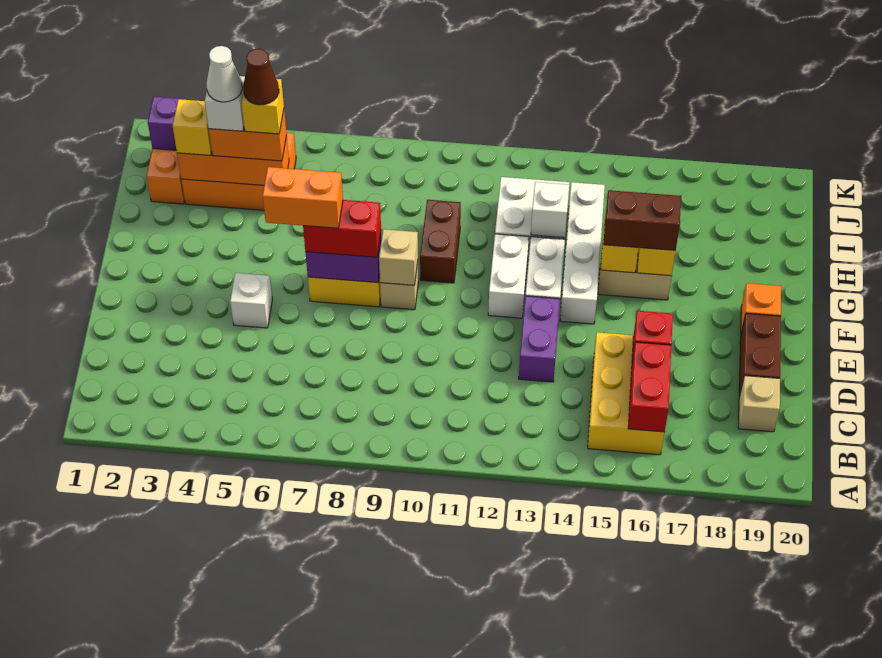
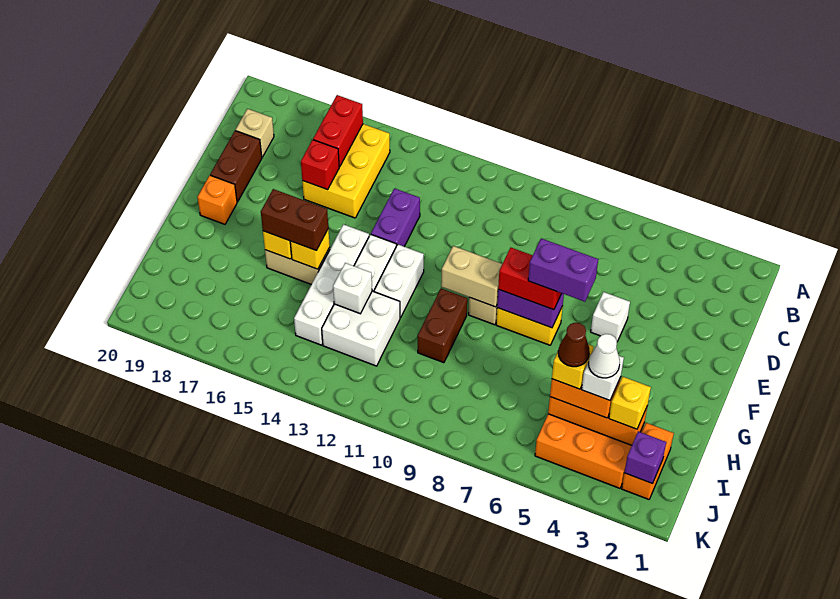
orange 1x2 brick [263,167,343,228] -> purple 1x2 brick [528,238,598,302]
tan 1x1 brick [379,229,418,285] -> tan 1x2 brick [441,246,502,307]

